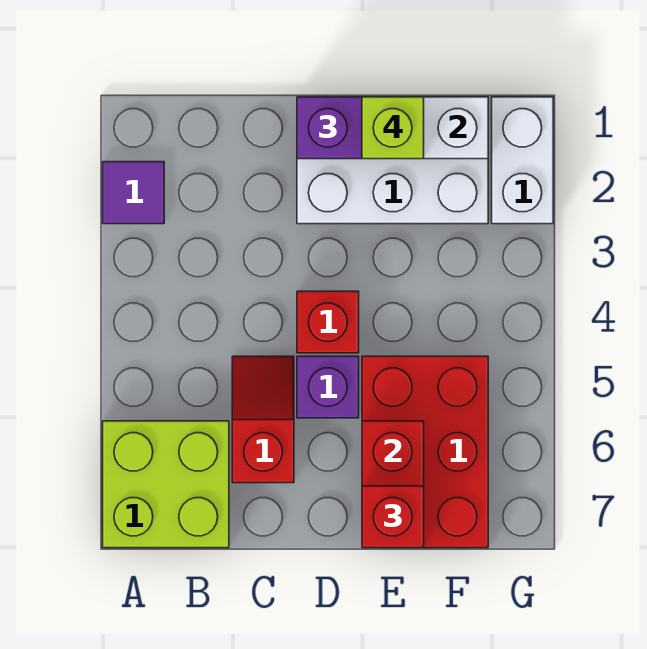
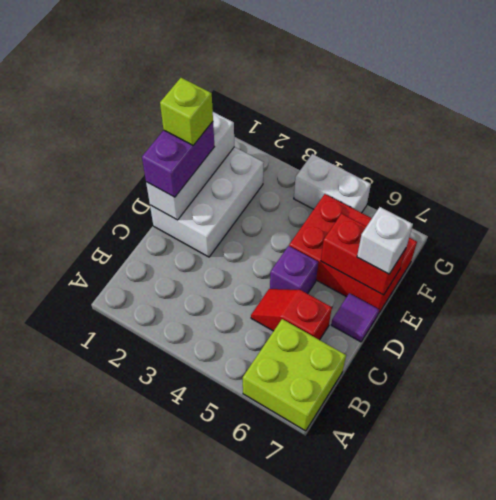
purple 1x1 tile [103,162,164,224] -> purple 1x1 tile moved to [331,293,379,342]
red 1x1 brick [297,291,359,353] -> none
red 1x1 brick [362,486,424,548] -> white 1x1 brick [357,207,413,274]
white 1x2 brick [492,97,553,224] -> white 1x2 brick moved to [294,154,371,213]

